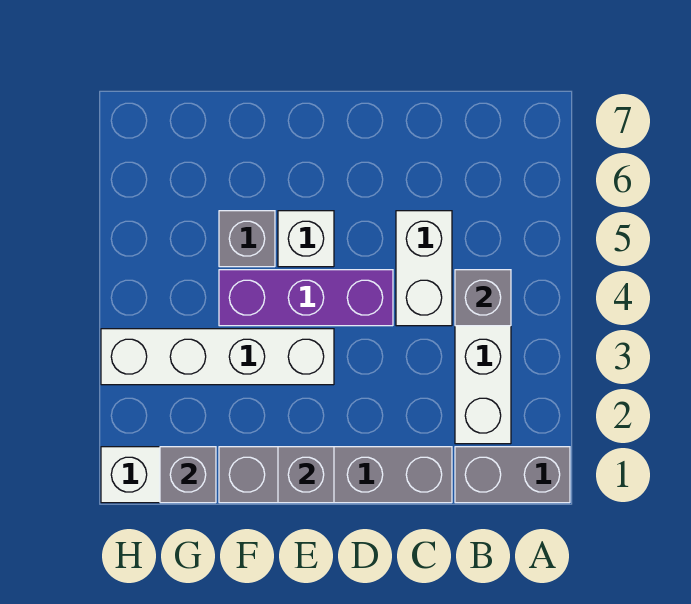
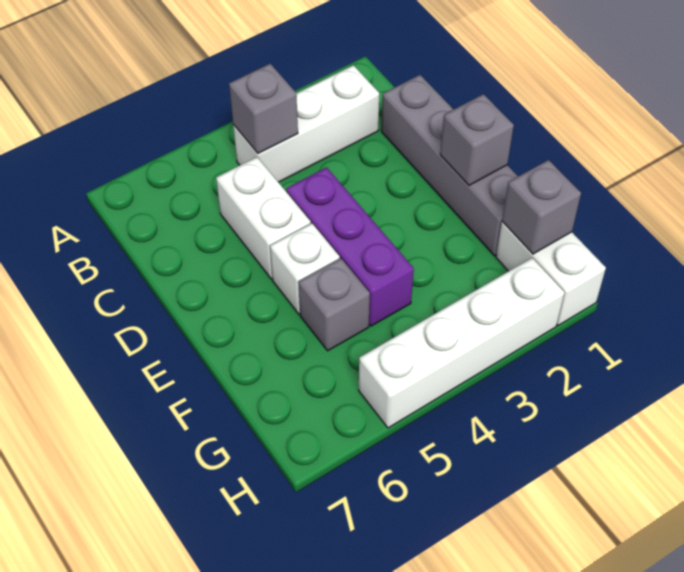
grey 1x2 brick [455,447,570,503] -> none
white 1x2 brick [396,211,452,326] -> white 1x2 brick turned to [216,157,311,279]
white 1x4 brick [101,329,334,385] -> white 1x4 brick turned to [359,258,564,428]

